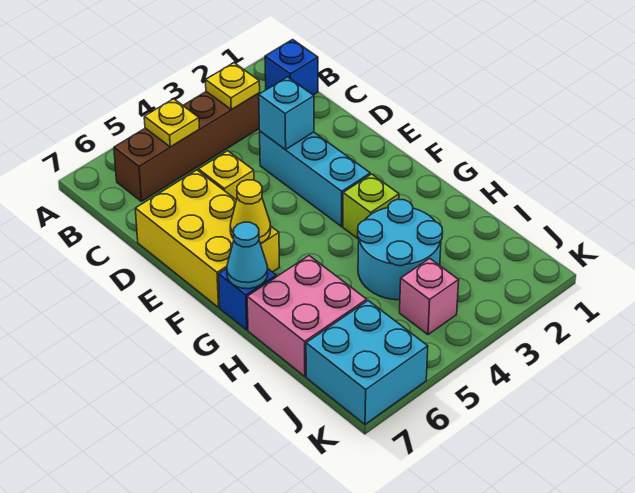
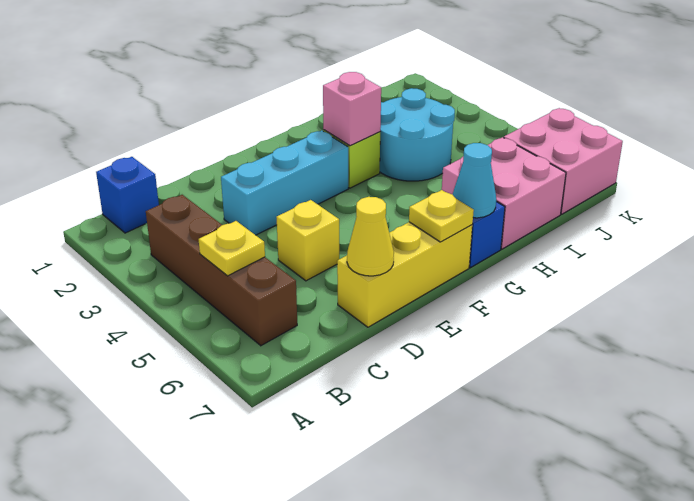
yellow 1x1 plate [206,63,260,110] -> yellow 1x1 plate moved to [409,190,474,242]
cyan 1x1 brick [259,77,314,150] -> none
yellow 2x3 brick [135,170,279,307] -> yellow 1x3 brick [337,222,472,327]
yellow 1x1 cone [230,180,271,243] -> yellow 1x1 cone moved to [347,197,394,276]
pink 1x1 brick [400,258,459,335] -> pink 1x1 brick moved to [323,72,381,146]
cyan 2x2 brick [306,301,428,424] -> pink 2x2 brick [504,108,623,214]

